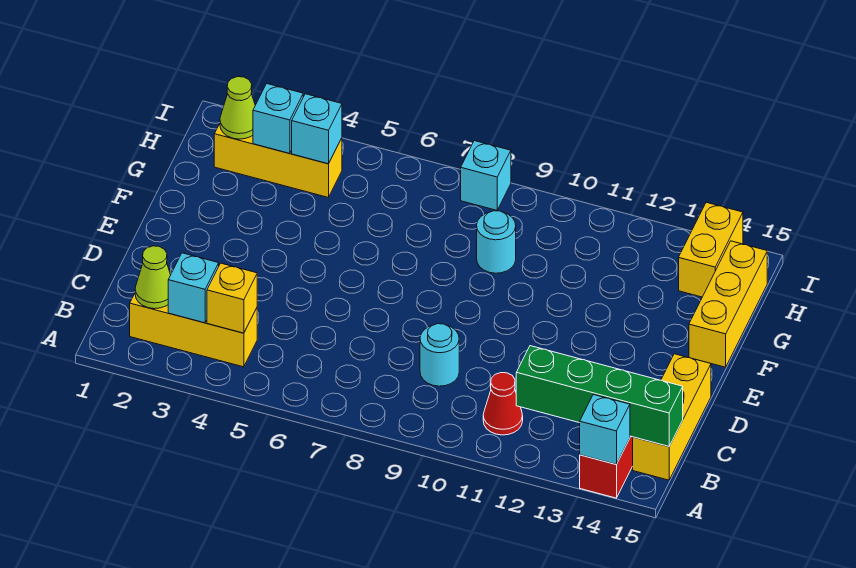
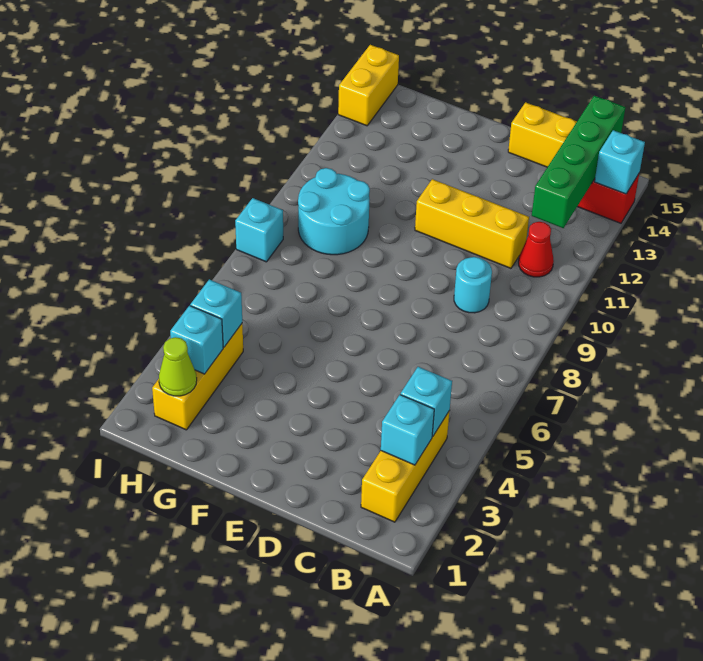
lime 1x1 cone [135,246,170,309] -> none
yellow 1x1 brick [207,263,257,333] -> cyan 1x1 brick [401,367,452,437]
yellow 1x3 brick [689,241,767,367] -> yellow 1x3 brick moved to [415,179,529,268]
cyan 1x1 round brick [477,211,516,273] -> cyan 2x2 round brick [298,168,370,255]
yellow 1x2 brick [679,202,743,297] -> yellow 1x2 brick turned to [338,45,399,126]

